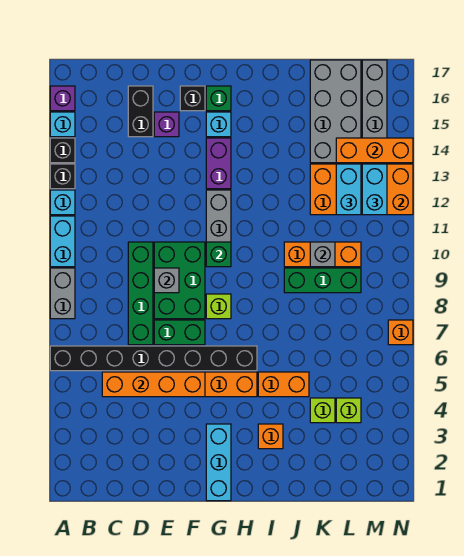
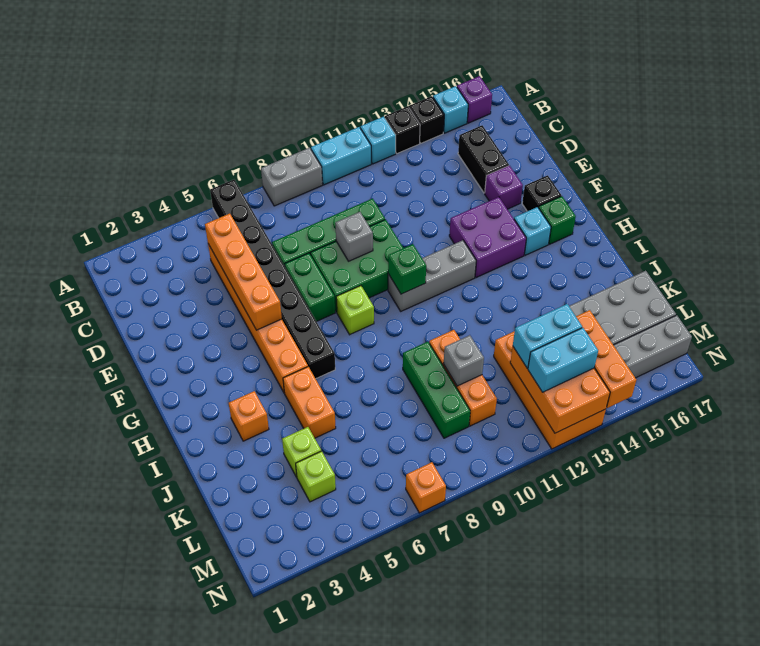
black 1x2 brick [128,86,153,137] -> black 1x2 brick turned to [458,125,509,193]
cyan 1x3 brick [206,424,231,501] -> none
purple 1x2 brick [206,138,231,189] -> purple 2x2 brick [449,197,526,278]

